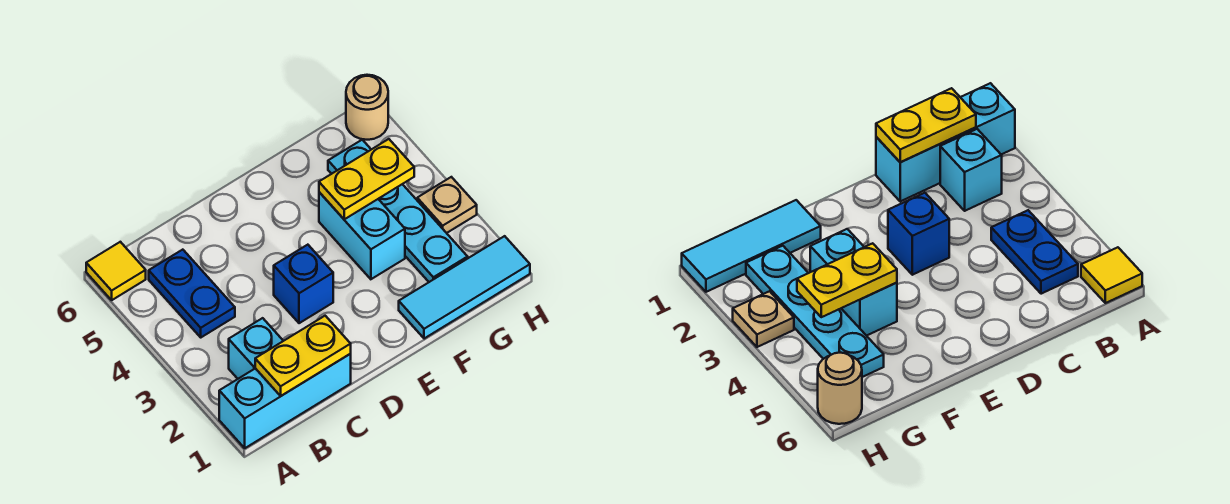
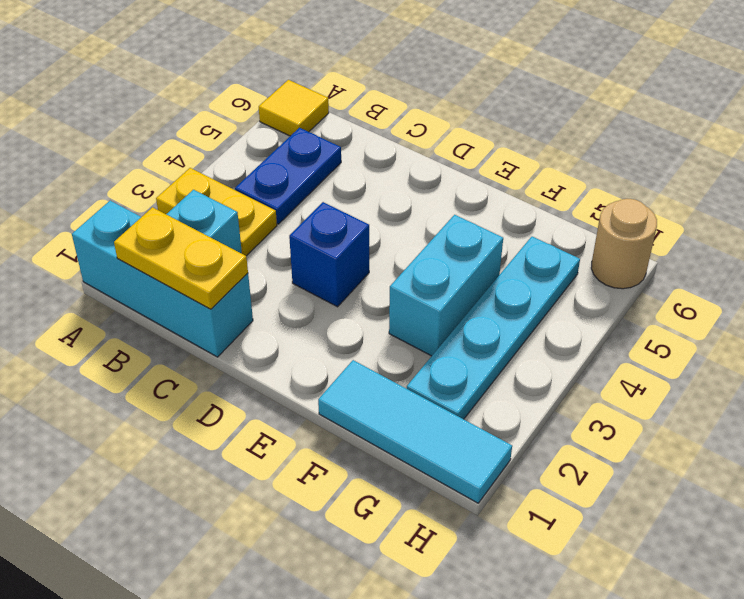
yellow 1x2 plate [319,139,414,219] -> yellow 1x2 plate moved to [156,168,277,256]
tan 1x1 plate [417,177,477,233] -> none

